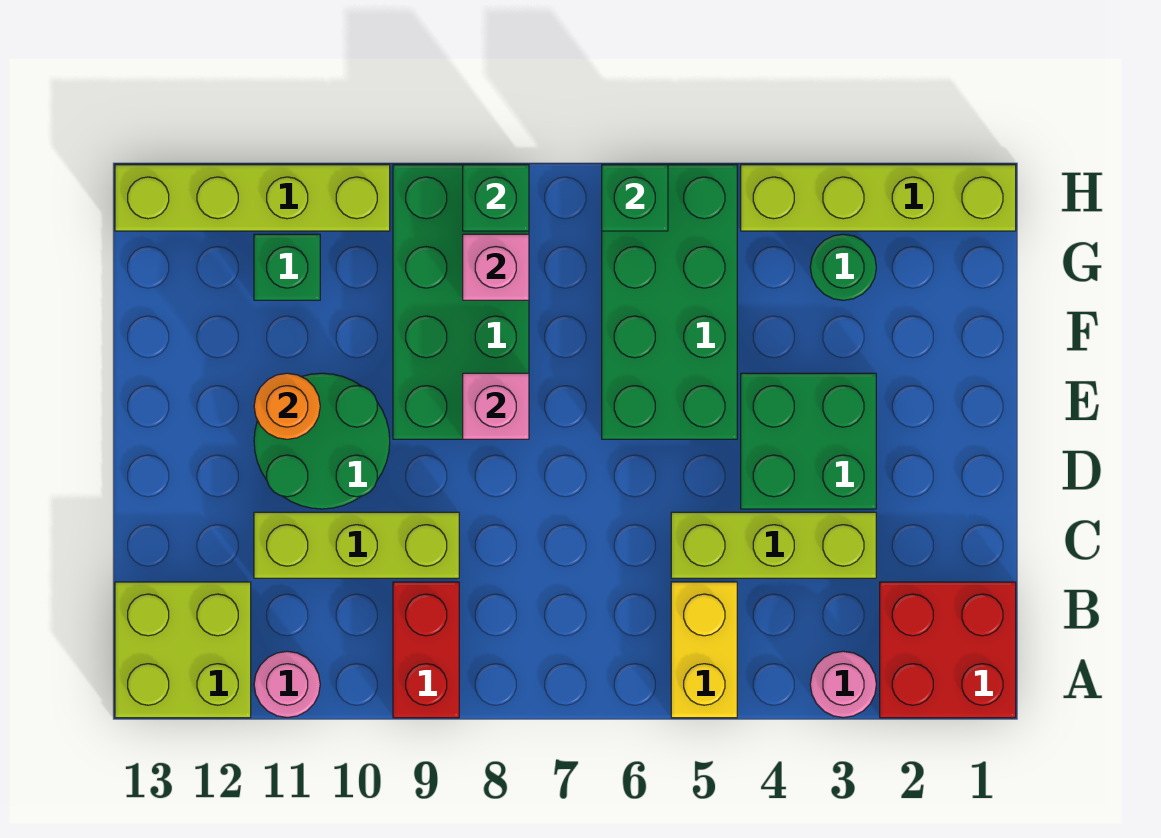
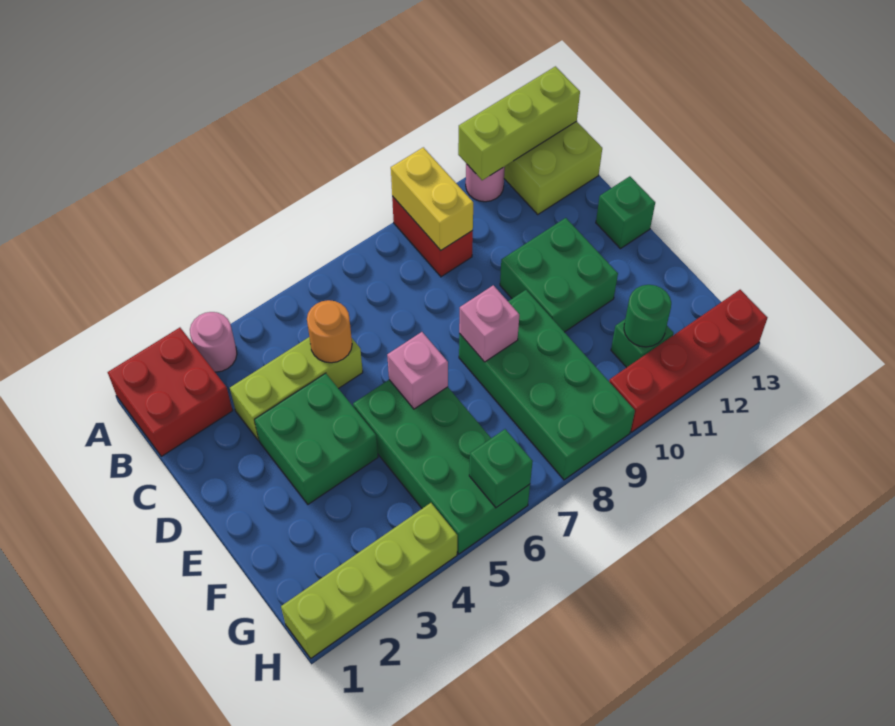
yellow 1x2 brick [671,582,737,718] -> yellow 1x2 brick moved to [391,147,473,250]
lime 1x3 brick [254,512,459,578] -> lime 1x3 brick moved to [458,66,580,180]
green 2x2 round brick [254,373,390,509] -> green 2x2 brick [500,218,618,332]
orange 1x1 round brick [254,373,320,439] -> orange 1x1 round brick moved to [307,300,352,363]
green 1x1 round brick [810,234,876,300] -> green 1x1 round brick moved to [624,285,671,347]
pink 1x1 brick [463,234,529,300] -> pink 1x1 brick moved to [387,332,448,409]
green 1x1 brick [463,165,529,231] -> green 1x1 brick moved to [596,176,655,249]
lime 1x4 brick [115,165,390,231] -> red 1x4 brick [609,290,768,432]

